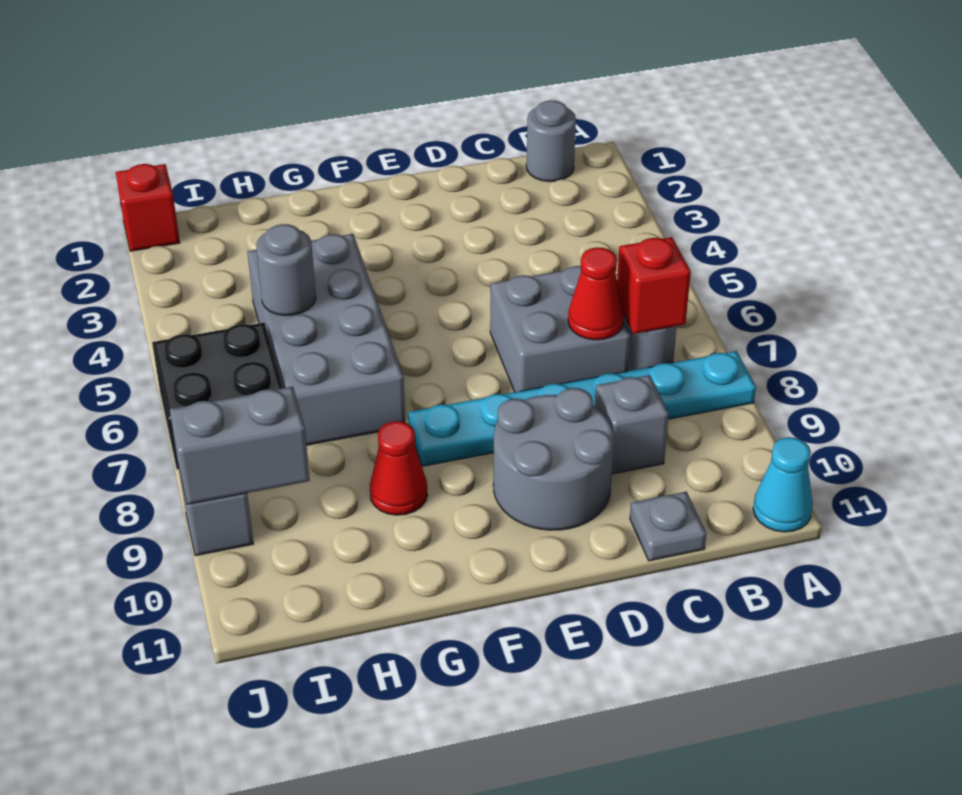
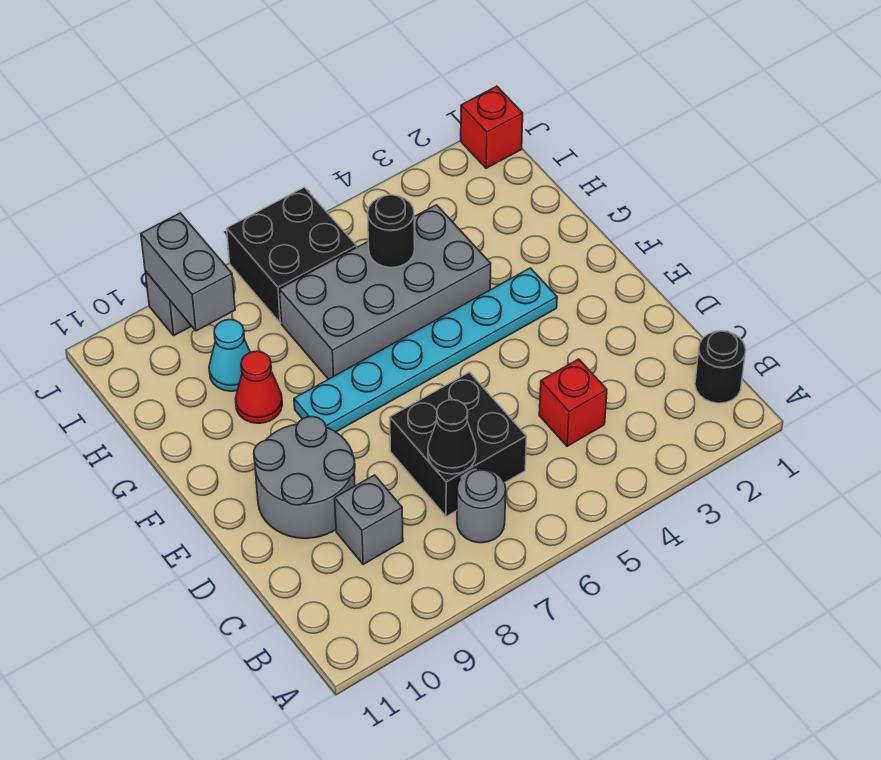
cyan 1x6 plate [408,351,756,466] -> cyan 1x6 plate turned to [294,268,557,432]
cyan 1x1 cone [753,437,813,532] -> cyan 1x1 cone moved to [209,320,250,391]
grey 1x1 round brick [526,100,576,182] -> black 1x1 round brick [695,331,746,403]
red 1x1 brick [617,237,691,334] -> red 1x1 brick moved to [539,359,607,446]
grey 2x2 brick [490,266,630,392] -> black 2x2 brick [390,372,527,516]
red 1x1 cone [568,248,624,340] -> black 1x1 cone [428,400,476,474]
grey 1x1 plate [630,492,707,561] -> none
grey 1x1 round brick [256,224,316,316] -> black 1x1 round brick [368,195,415,268]

